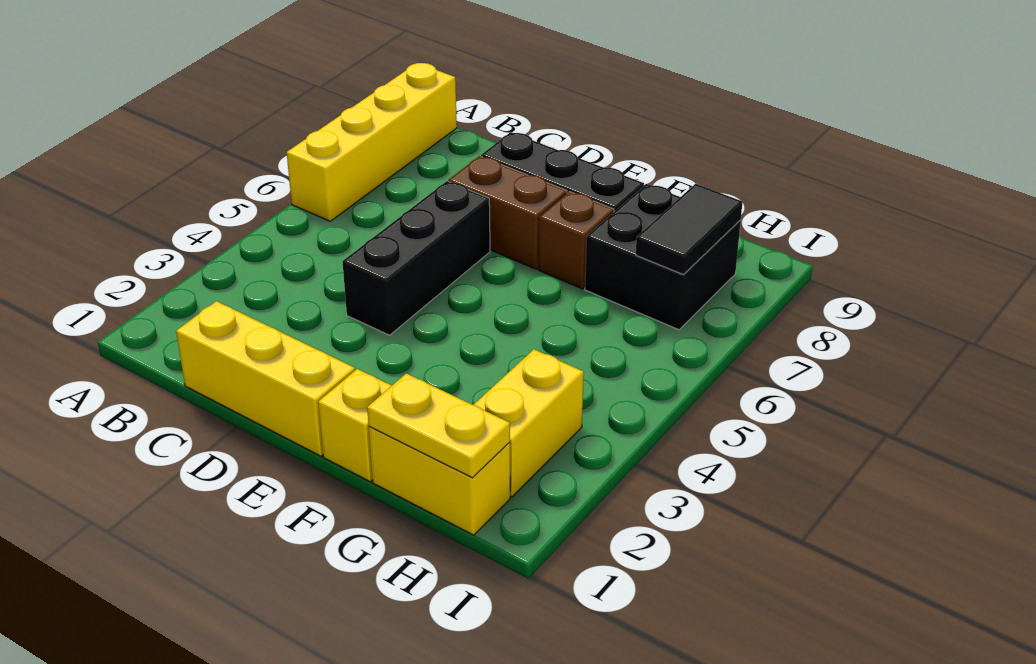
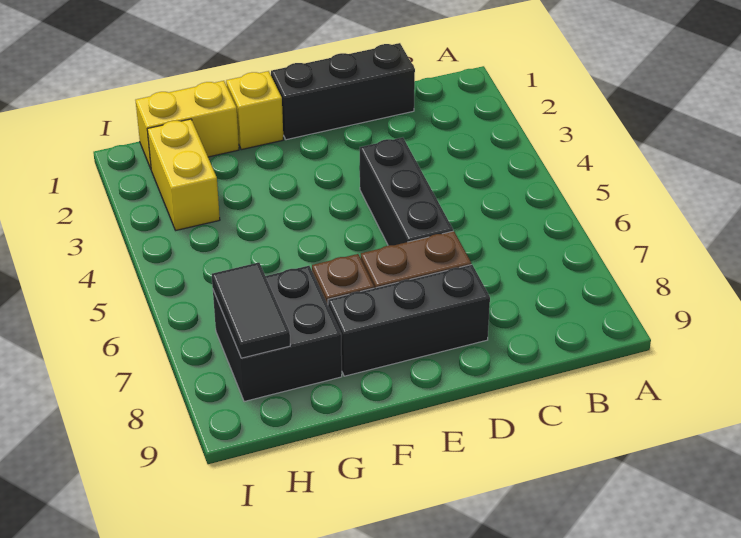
yellow 1x4 brick [287,63,457,221] -> none
yellow 1x3 brick [176,301,355,456] -> black 1x3 brick [271,43,415,140]
yellow 1x2 plate [367,373,510,478] -> none

